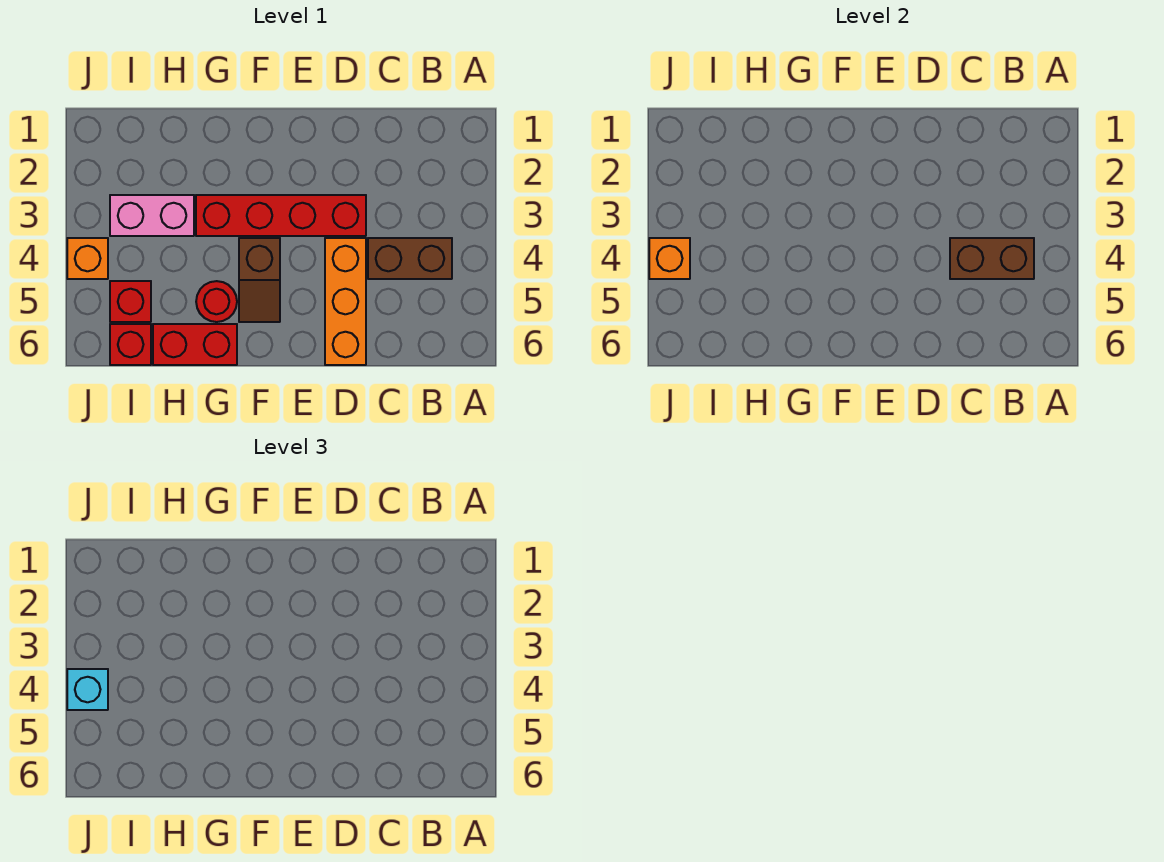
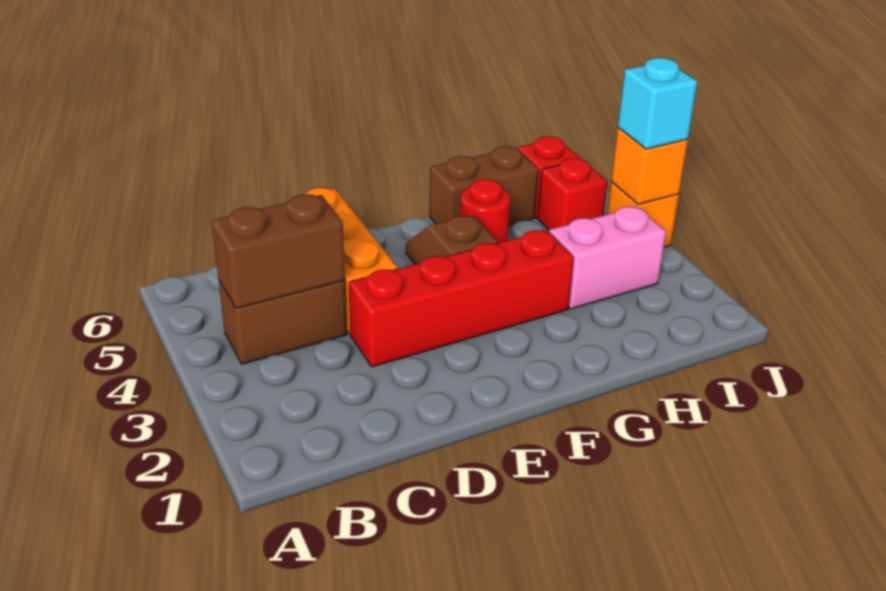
red 1x2 brick [153,324,237,365] -> brown 1x2 brick [429,146,538,225]

